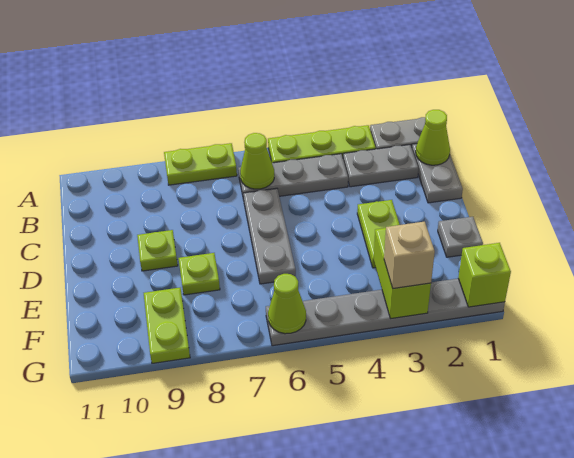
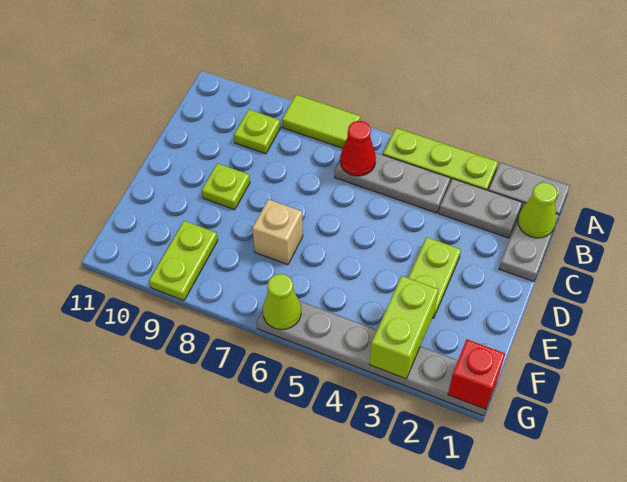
lime 1x2 plate [164,143,237,185] -> lime 1x2 tile [282,95,360,148]
lime 1x1 cone [240,133,274,189] -> red 1x1 cone [340,121,376,176]
grey 1x3 plate [243,188,296,284] -> none
grey 1x1 plate [438,217,483,257] -> none
lime 1x1 plate [178,253,220,295] -> lime 1x1 plate moved to [234,110,280,154]
lime 1x1 brick [458,243,511,307] -> red 1x1 brick [448,339,505,409]
tan 1x1 brick [384,222,435,289] -> tan 1x1 brick moved to [252,199,303,265]

